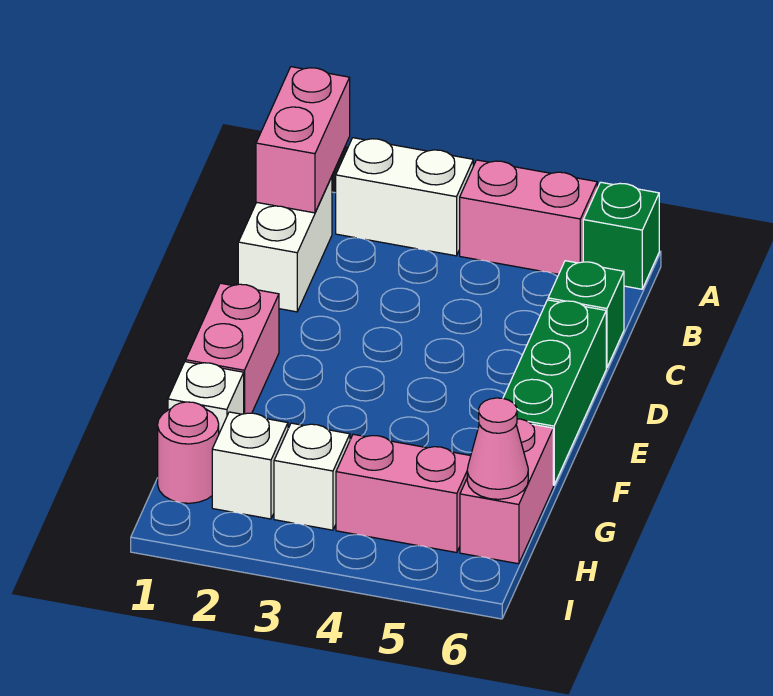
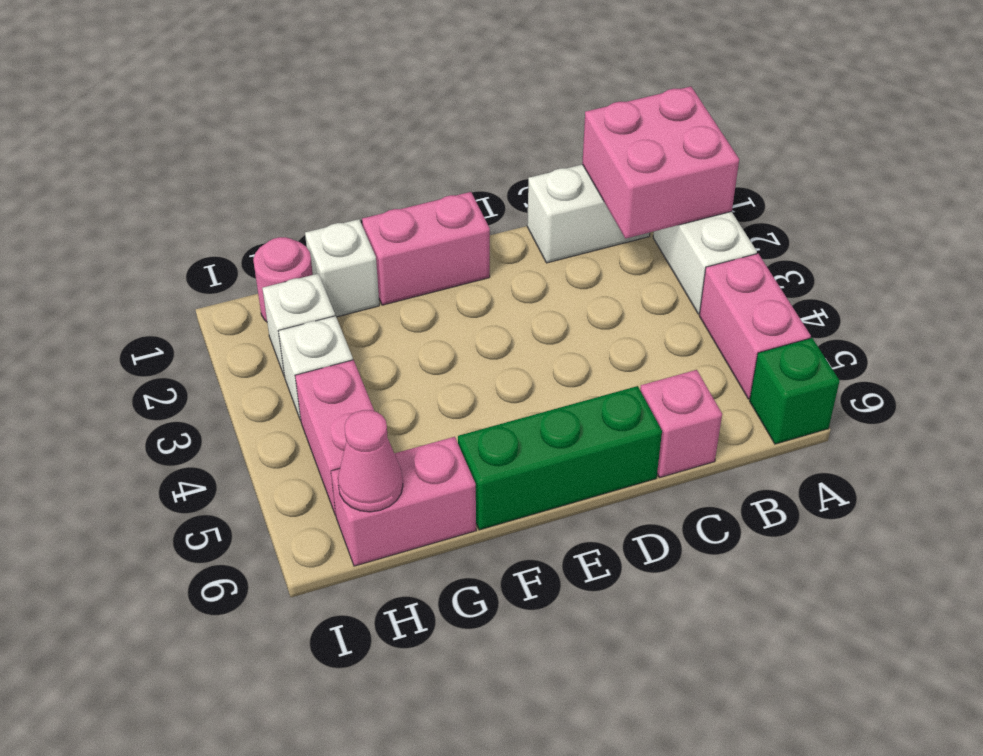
pink 1x2 brick [256,67,350,213] -> pink 2x2 brick [582,87,739,239]
green 1x1 brick [548,261,624,368] -> pink 1x1 brick [640,370,722,478]

